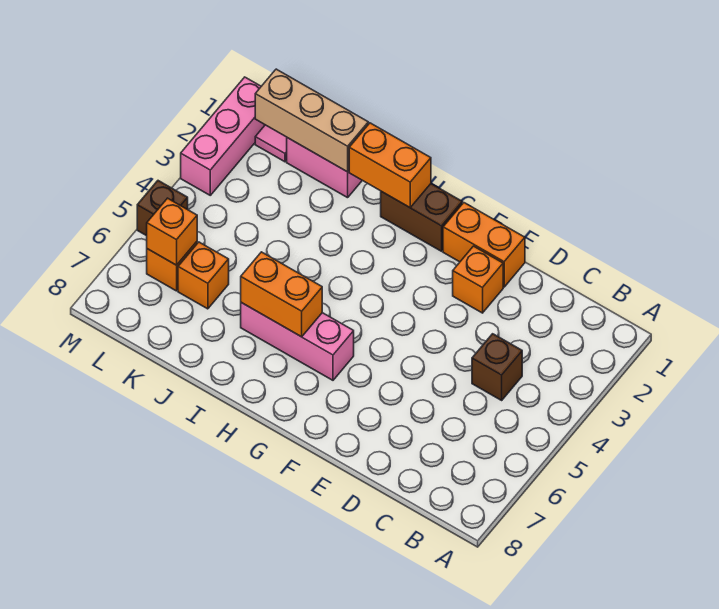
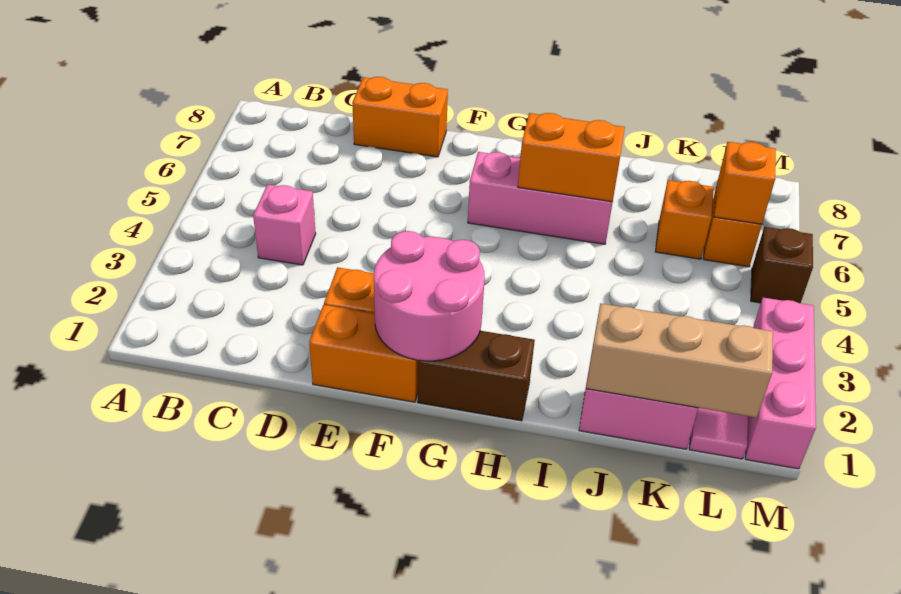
brown 1x1 brick [472,334,522,400] -> pink 1x1 brick [253,184,316,265]
none -> pink 2x2 round brick [374,231,485,361]
orange 1x2 brick [349,123,431,208] -> orange 1x2 brick moved to [352,77,448,157]

